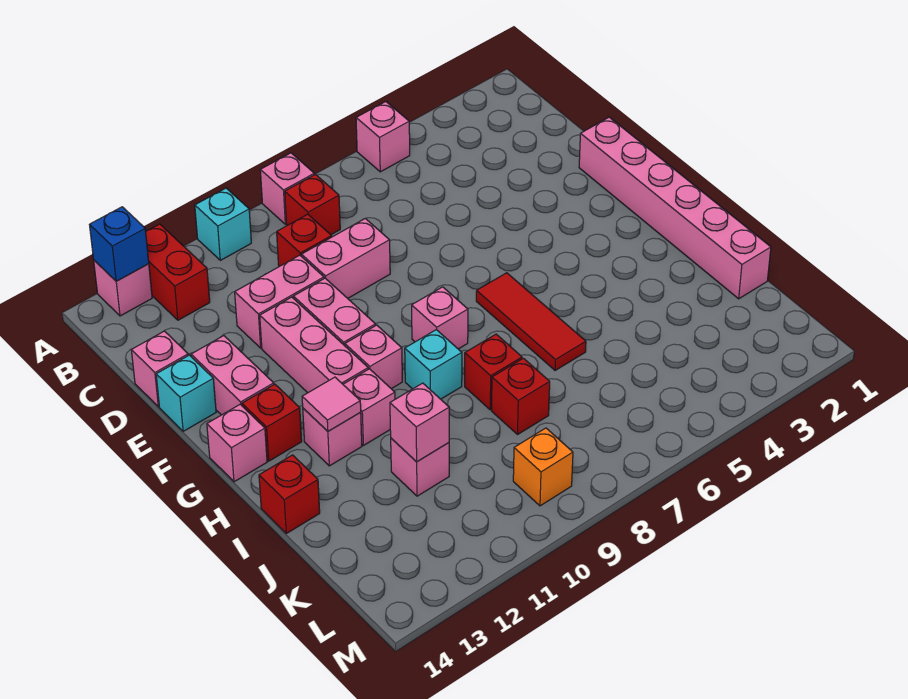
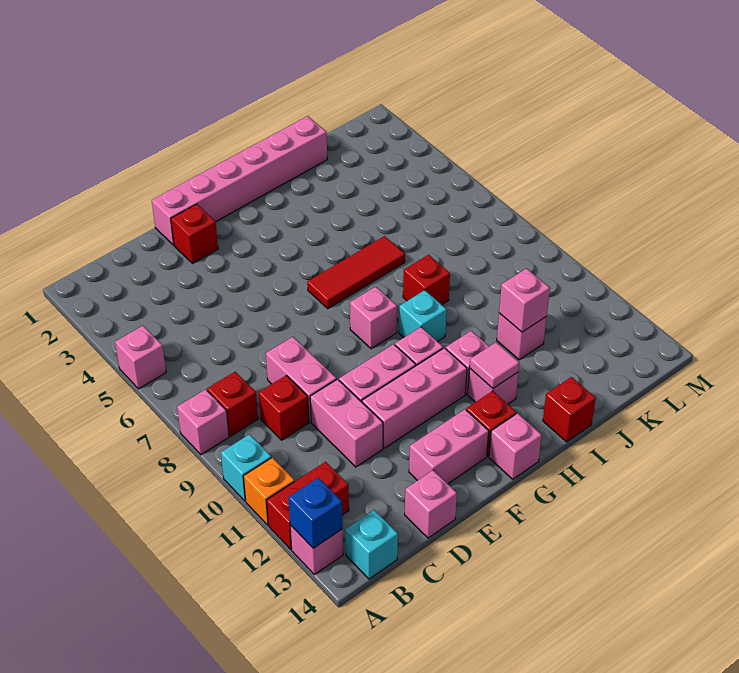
cyan 1x1 brick [156,355,216,431] -> cyan 1x1 brick moved to [345,510,398,579]
red 1x1 brick [492,358,550,434] -> red 1x1 brick moved to [171,204,218,264]
orange 1x1 brick [513,428,573,506] -> orange 1x1 brick moved to [243,457,295,525]

